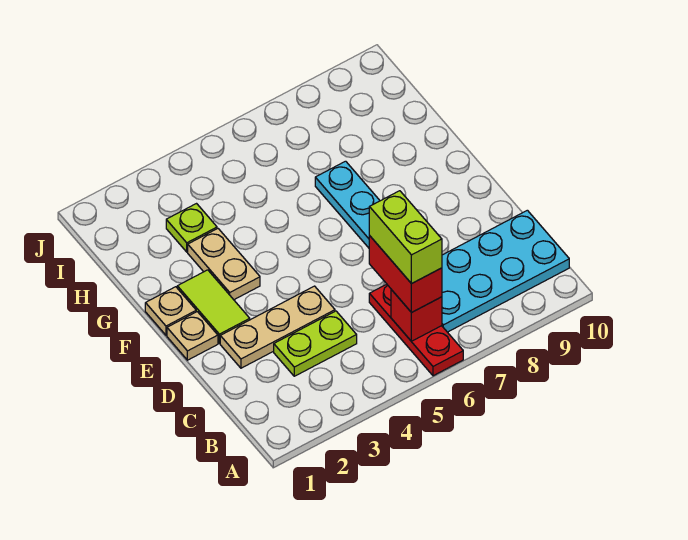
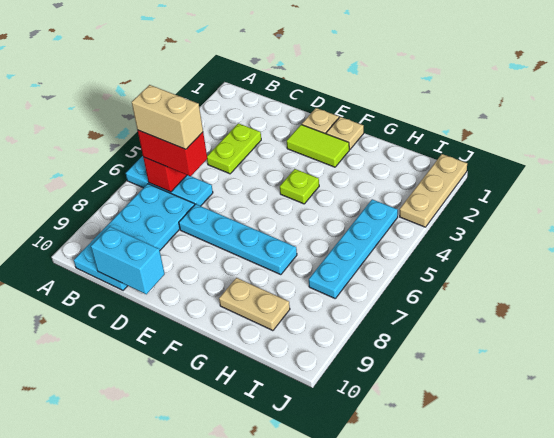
red 1x3 plate [369,284,463,376] -> cyan 1x3 plate [126,156,213,206]
lime 1x2 brick [369,191,442,284] -> tan 1x2 brick [132,85,203,149]
none -> cyan 1x2 brick [91,227,165,294]
tan 1x3 plate [220,286,335,368] -> tan 1x3 plate moved to [400,154,467,227]
tan 1x2 plate [188,229,260,300] -> tan 1x2 plate moved to [219,278,290,331]
lime 1x1 plate [166,204,217,252] -> lime 1x1 plate moved to [280,169,319,204]
none -> cyan 1x4 plate [309,199,398,298]

